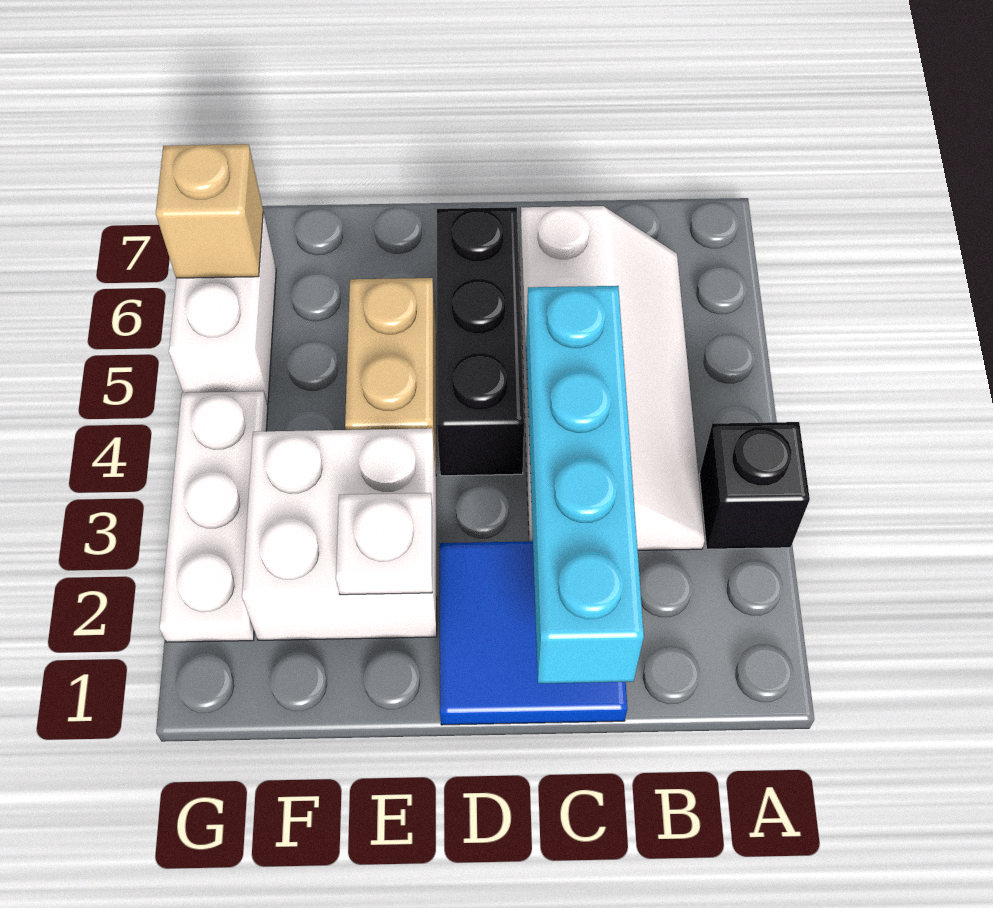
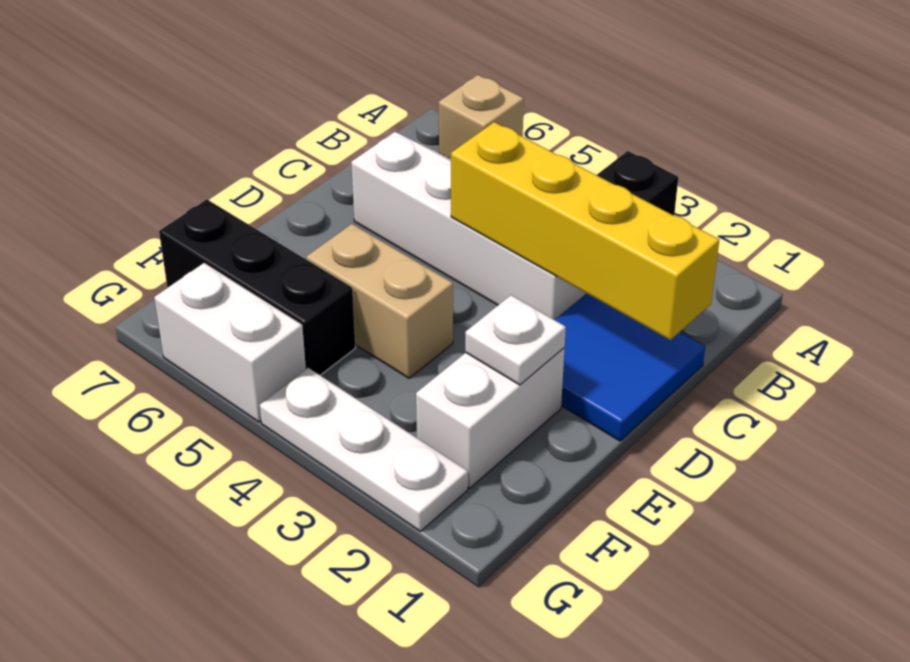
cyan 1x4 brick [526,286,644,683] -> yellow 1x4 brick [451,122,719,340]
black 1x3 brick [437,207,524,476] -> black 1x3 brick moved to [159,199,356,375]
white 2x2 brick [242,428,437,640] -> white 1x2 brick [416,348,565,488]
tan 1x1 brick [156,144,263,278] -> tan 1x1 brick moved to [439,75,524,159]

